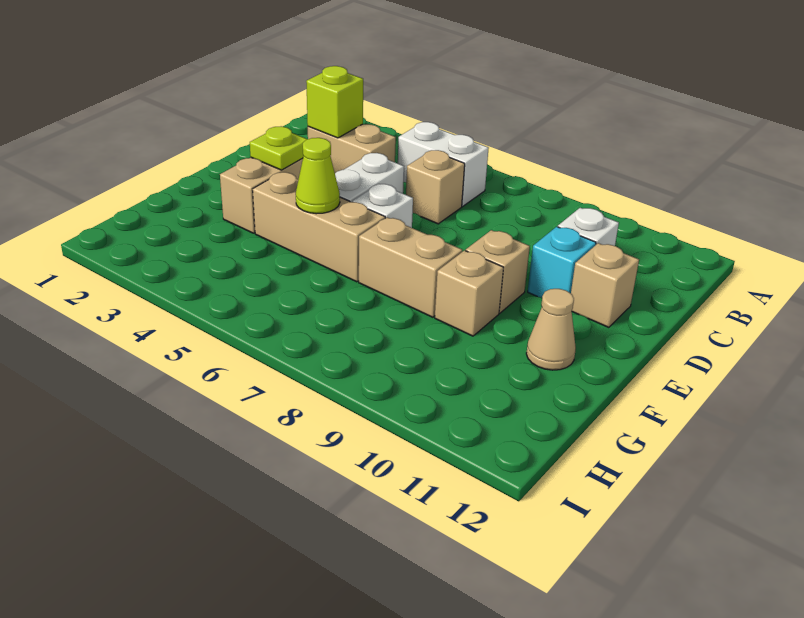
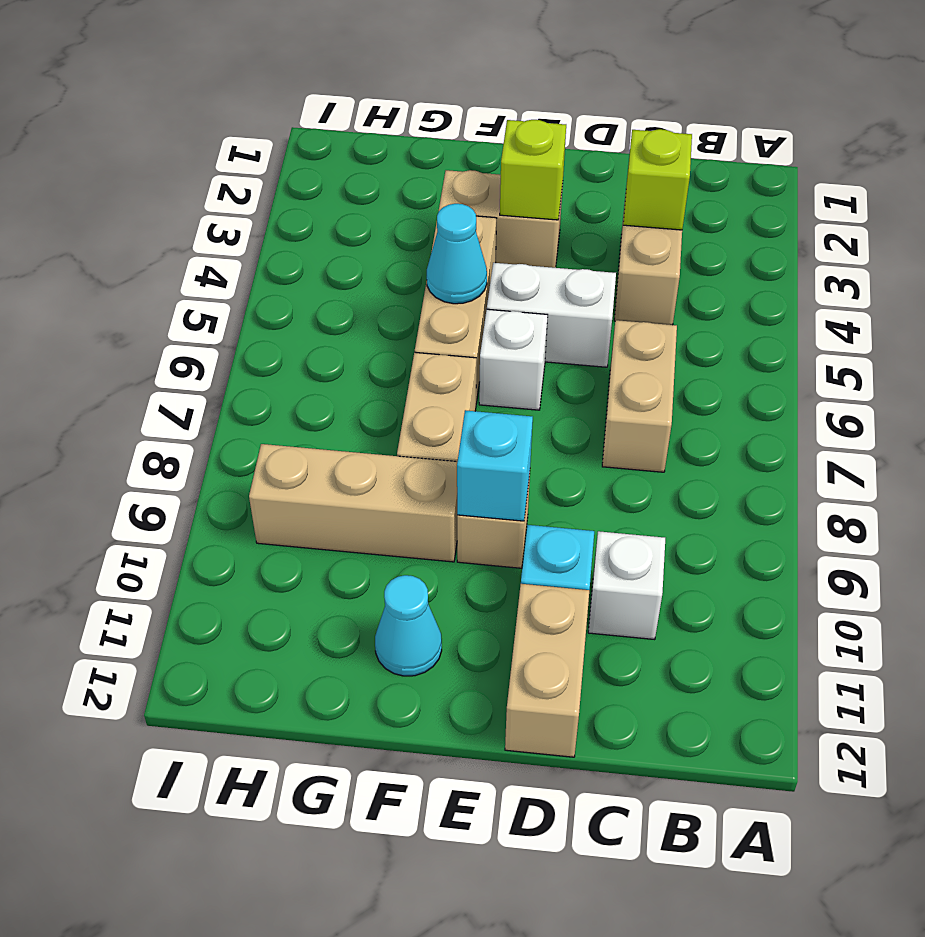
white 1x2 brick [398,122,489,206] -> none
tan 1x1 brick [406,150,465,224] -> tan 1x2 brick [602,320,677,472]
tan 1x1 brick [571,243,639,327] -> tan 1x2 brick [505,584,589,757]
lime 1x1 plate [250,126,307,170] -> lime 1x1 brick [500,120,566,220]
none -> cyan 1x1 brick [457,410,533,521]
lime 1x1 cone [296,138,340,214] -> cyan 1x1 cone [427,204,487,304]
tan 1x1 brick [435,250,504,336] -> tan 1x3 brick [249,444,457,562]
tan 1x1 cone [526,289,576,370] -> cyan 1x1 cone [375,575,442,676]

